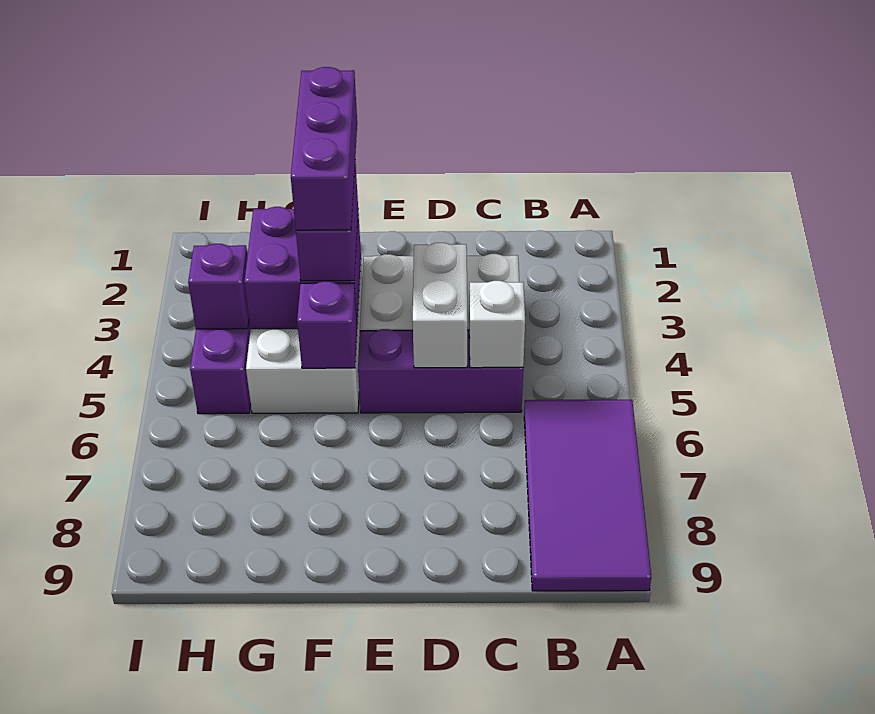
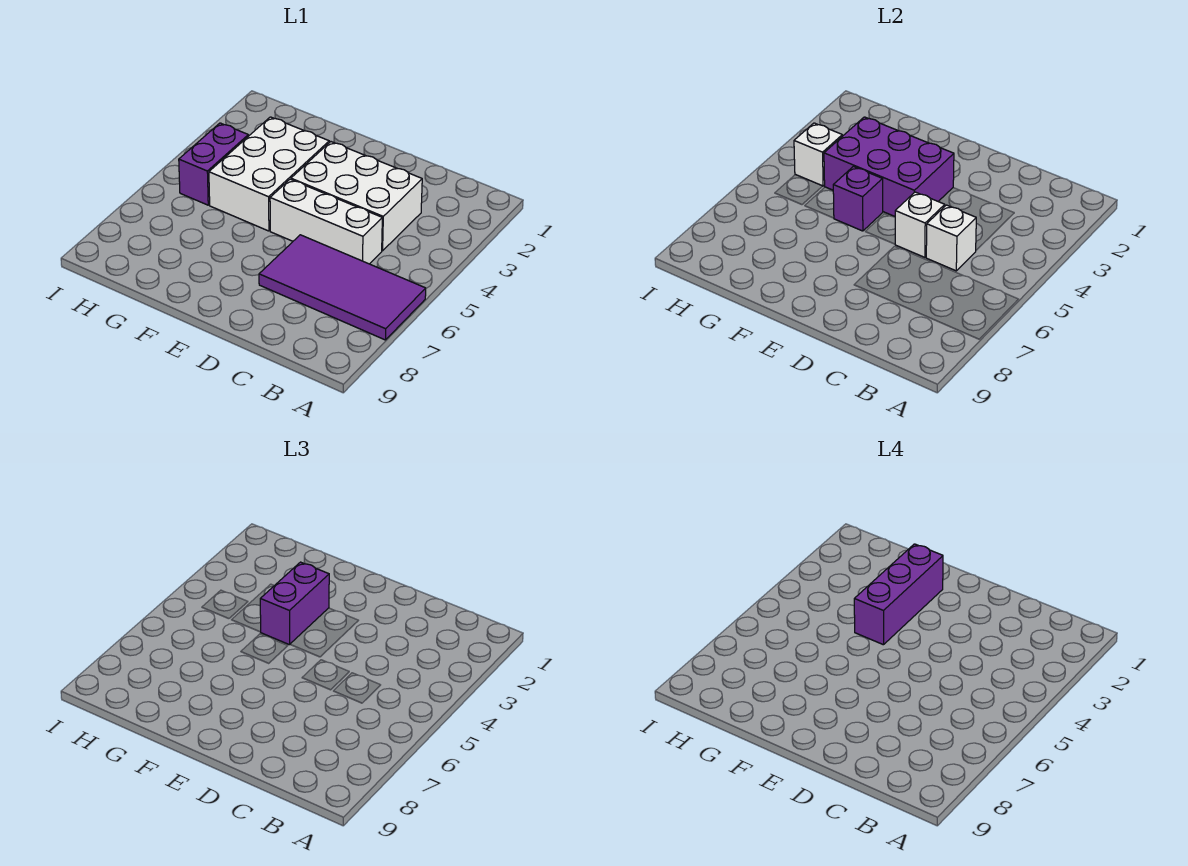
purple 2x4 tile [524,400,651,591] -> purple 2x4 tile turned to [259,235,426,340]
purple 1x3 brick [358,329,523,413] -> white 1x3 brick [270,179,382,264]
white 1x2 brick [413,243,468,368] -> white 1x1 brick [895,192,945,257]
purple 2x2 brick [244,207,361,329] -> purple 2x3 brick [824,117,954,216]
purple 1x1 brick [188,244,249,329] -> white 1x1 brick [794,123,842,186]

